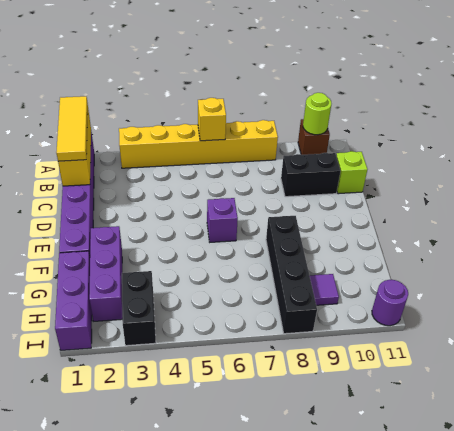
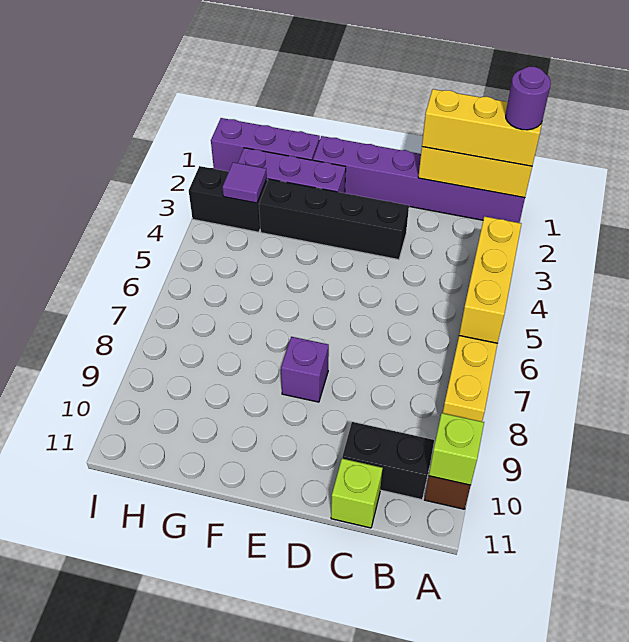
yellow 1x3 tile [56,96,88,161] -> yellow 1x3 brick [422,89,542,166]
yellow 1x1 brick [198,98,226,141] -> yellow 1x3 brick [459,216,521,343]
lime 1x1 round brick [303,93,331,135] -> lime 1x1 brick [429,413,484,485]
black 1x2 brick [281,153,341,197] -> black 1x2 brick turned to [342,422,434,500]
purple 1x1 brick [207,198,238,242] -> purple 1x1 brick moved to [281,337,329,402]
black 1x4 brick [266,216,317,334] -> black 1x4 brick moved to [259,179,409,260]
purple 1x1 tile [310,274,339,305] -> purple 1x1 tile moved to [223,162,267,203]
purple 1x1 round brick [372,280,408,326] -> purple 1x1 round brick moved to [506,67,551,130]

